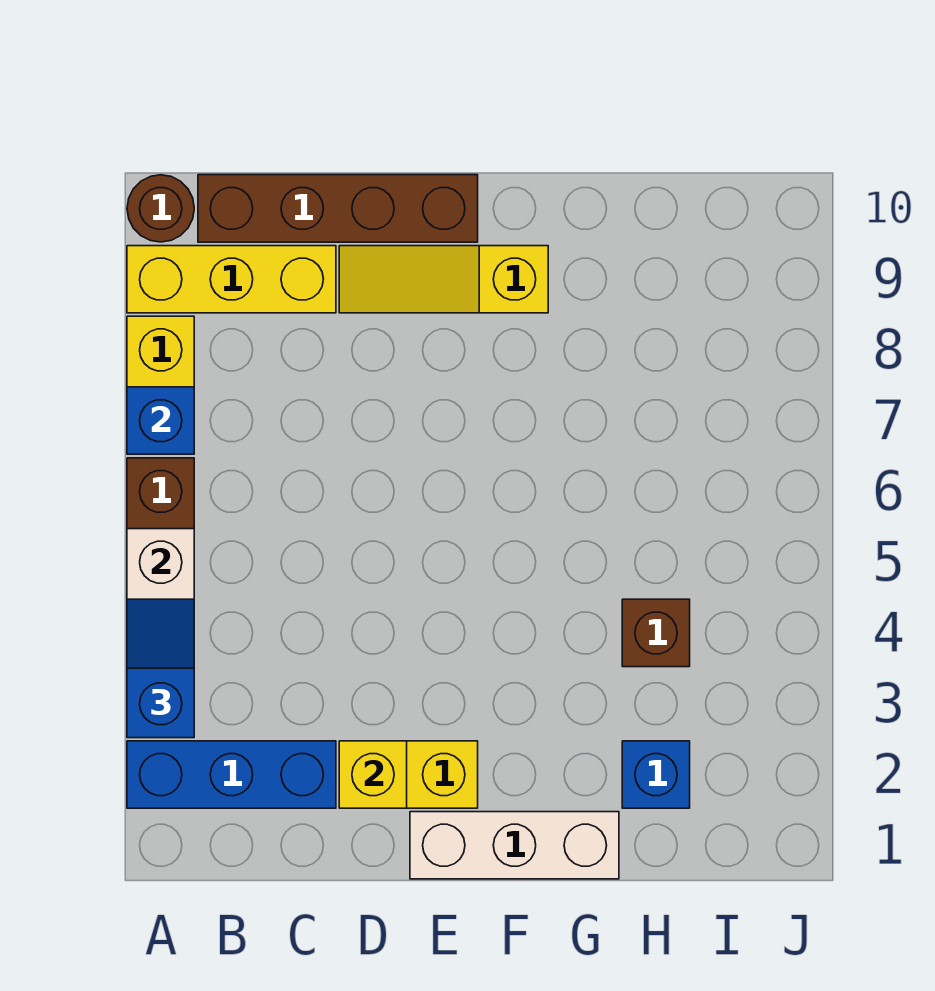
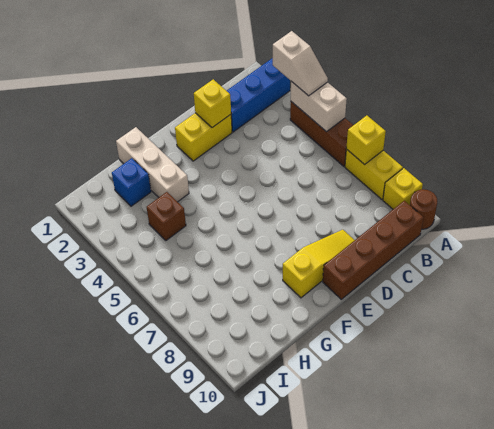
blue 1x2 slope [127,599,194,738] -> white 1x2 slope [273,31,328,96]
blue 1x1 brick [127,387,194,454] -> yellow 1x1 brick [346,116,386,165]
yellow 1x3 brick [127,246,336,313] -> yellow 1x1 brick [383,168,423,209]
white 1x3 brick [410,812,619,879] -> white 1x3 brick turned to [116,127,189,202]

